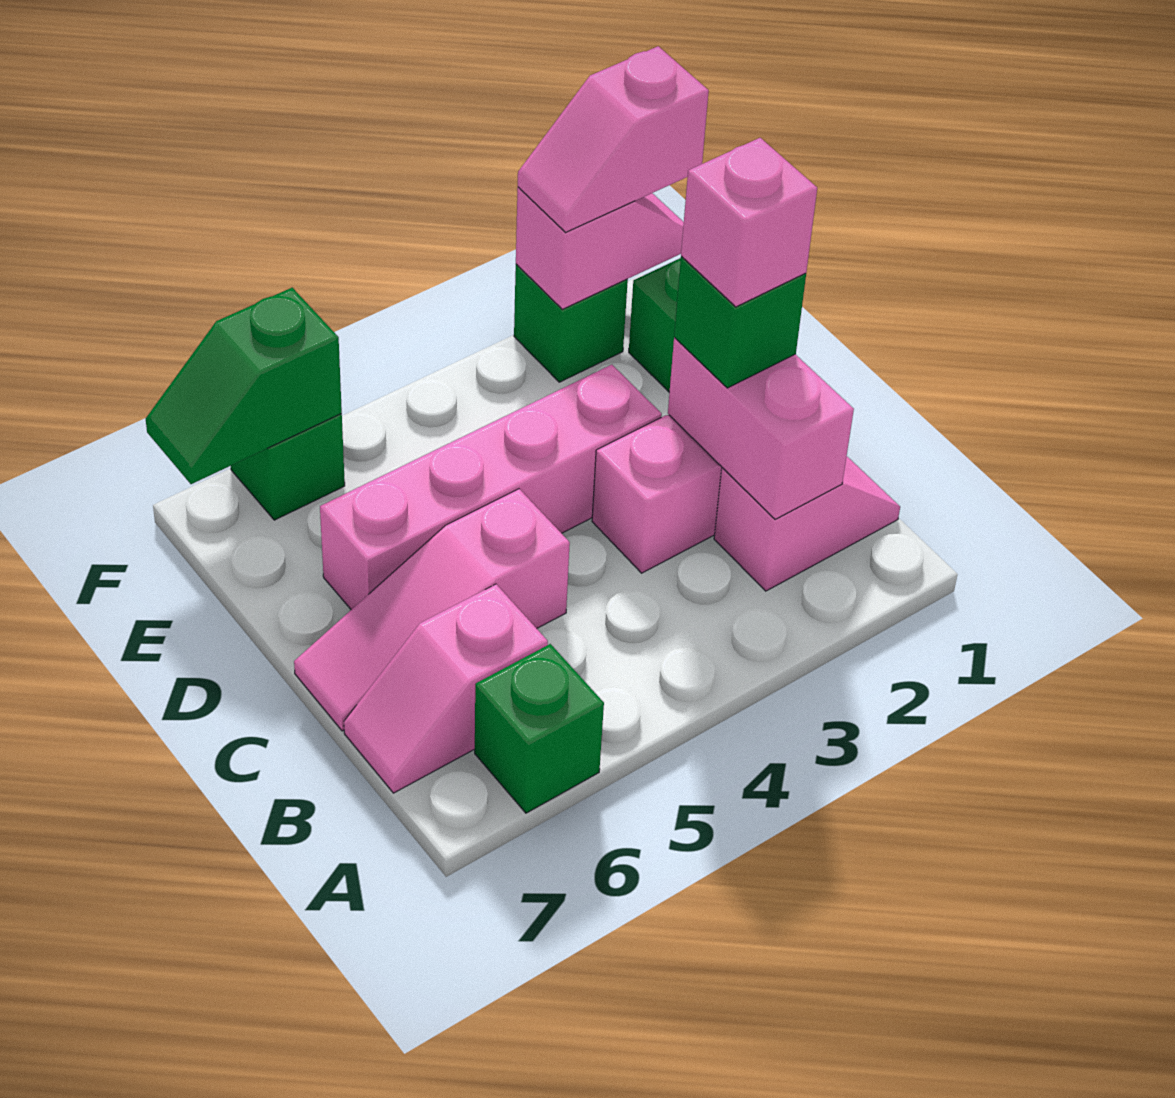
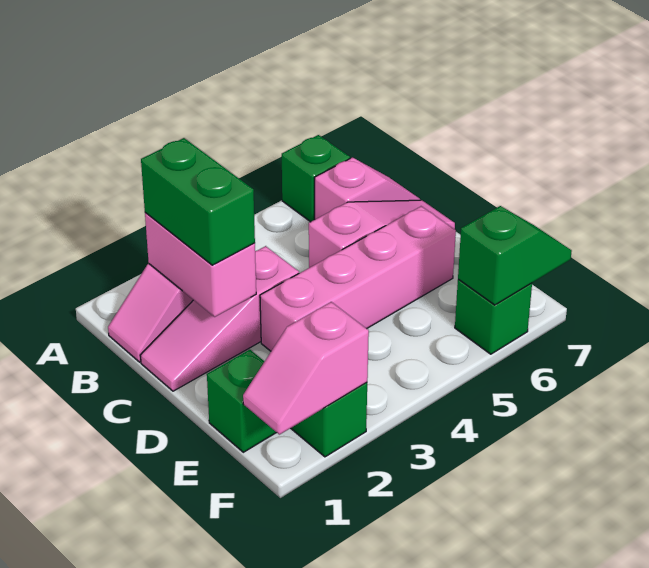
green 1x1 brick [674,256,806,388] -> green 1x2 brick [141,138,255,265]
pink 1x1 brick [681,138,817,307] -> none
pink 1x2 slope [518,46,709,232] -> none

